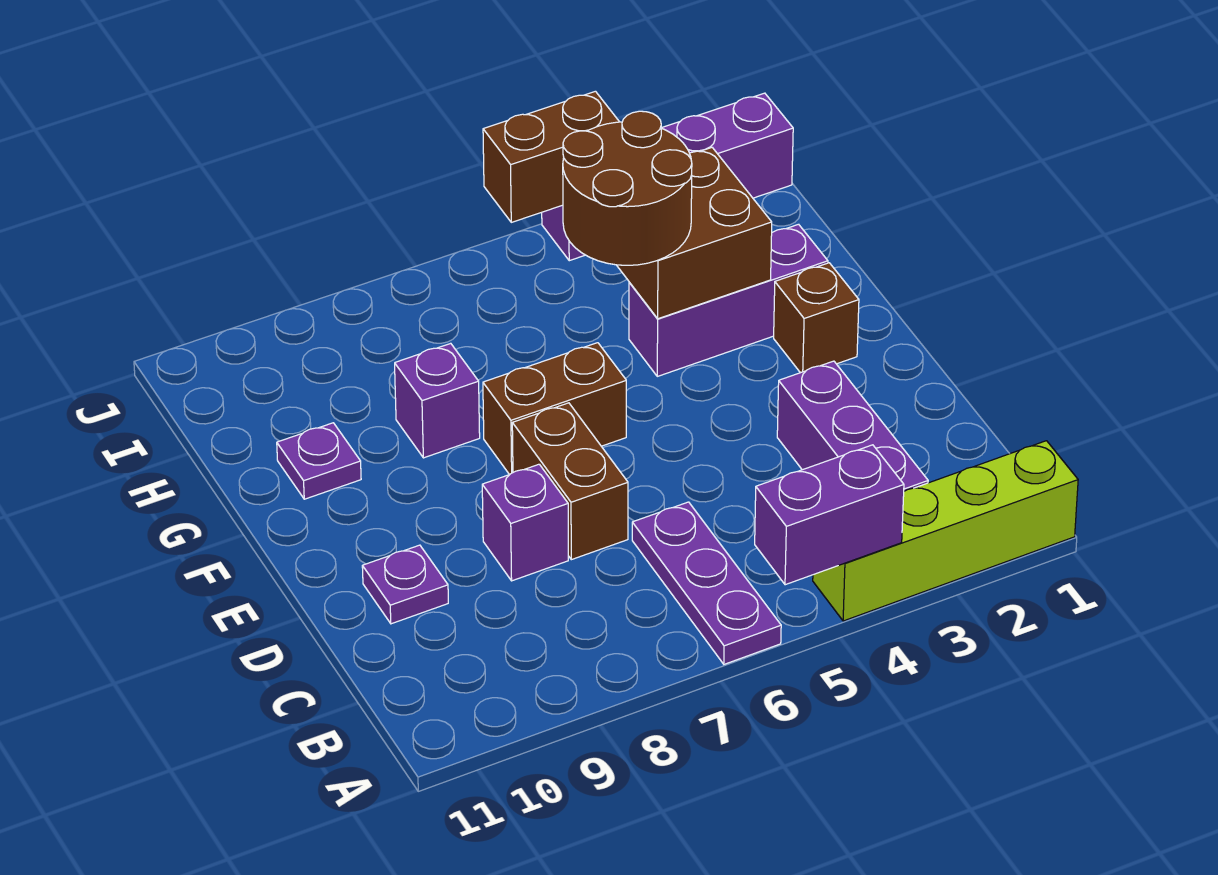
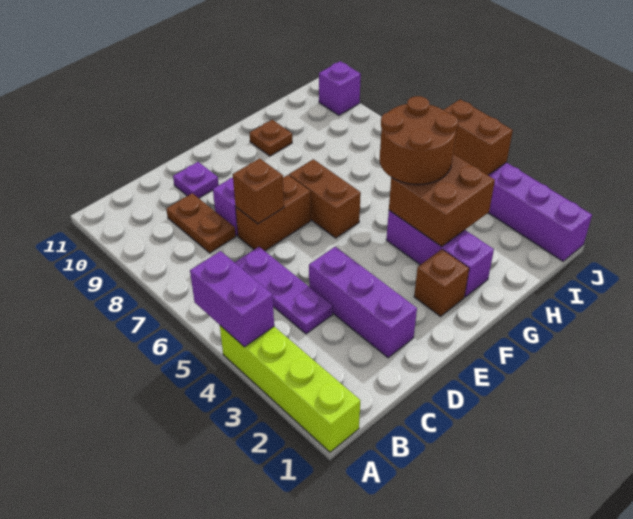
purple 1x3 plate [632,502,781,664] -> purple 1x3 plate turned to [234,247,333,334]
purple 1x3 brick [777,361,928,491] -> purple 1x3 brick turned to [309,247,417,358]
none -> brown 1x2 plate [166,193,236,253]
none -> brown 1x1 brick [233,158,284,224]
purple 1x1 brick [395,343,480,458] -> purple 1x1 brick moved to [319,61,361,115]
purple 1x1 plate [277,423,361,499] -> brown 1x1 plate [250,120,292,156]

